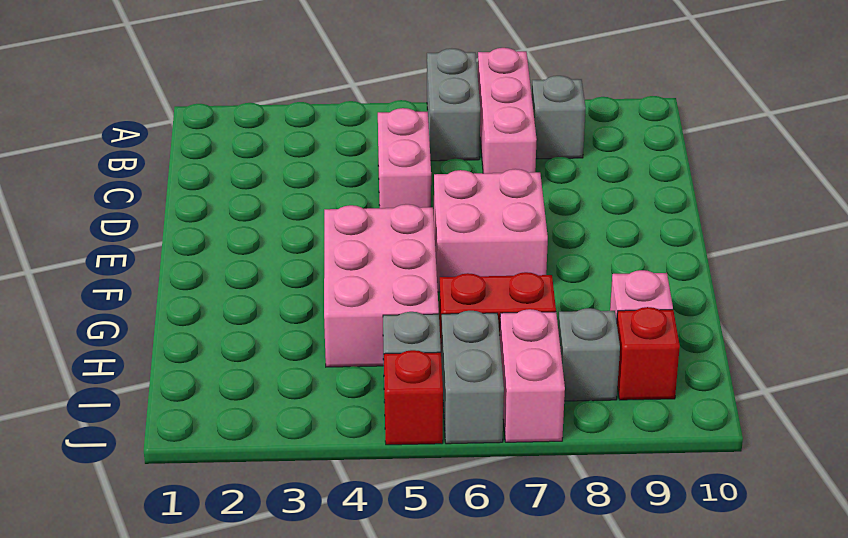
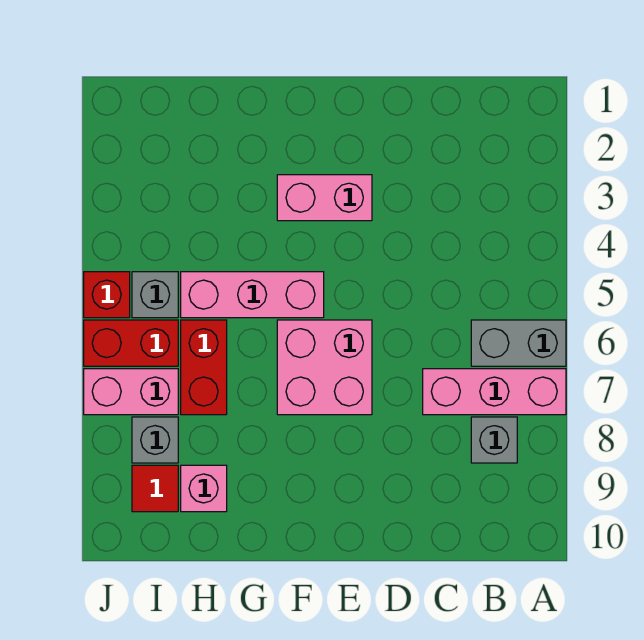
pink 1x2 brick [378,108,431,208] -> pink 1x2 brick moved to [277,175,372,221]
pink 2x3 brick [324,204,439,367] -> pink 1x3 brick [181,272,324,318]
grey 1x2 brick [441,311,504,444] -> red 1x2 brick [84,320,178,366]
red 1x1 brick [617,307,680,400] -> red 1x1 tile [132,465,178,512]

